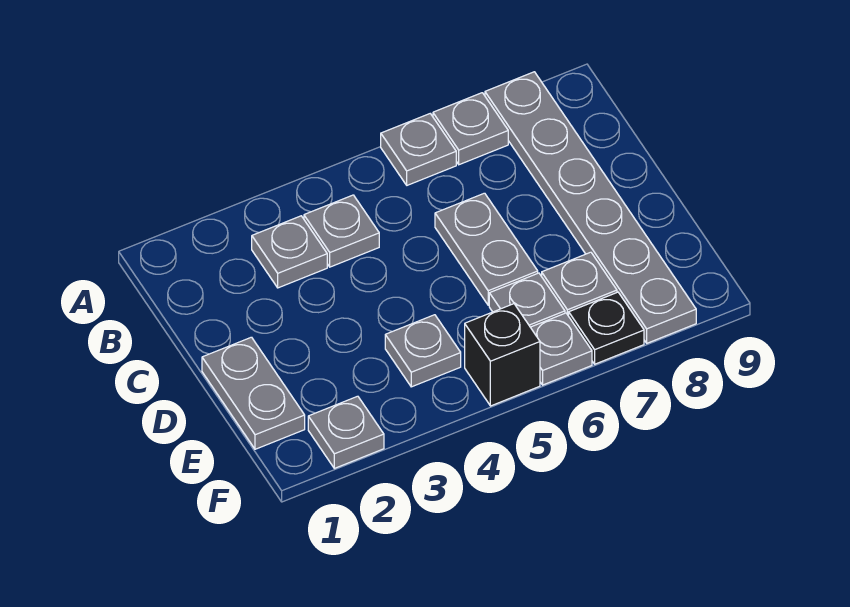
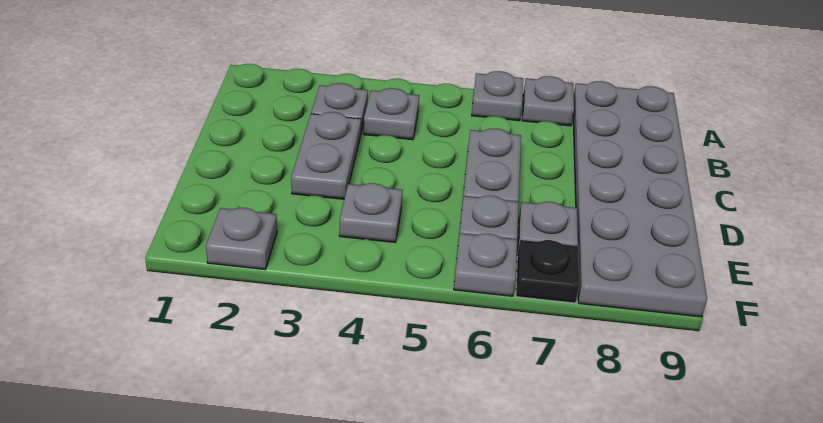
grey 1x6 plate [485,72,696,343] -> grey 2x6 plate [573,81,707,317]
grey 1x2 plate [202,337,305,449] -> grey 1x2 plate moved to [291,112,361,199]
black 1x1 brick [465,304,540,406] -> none

